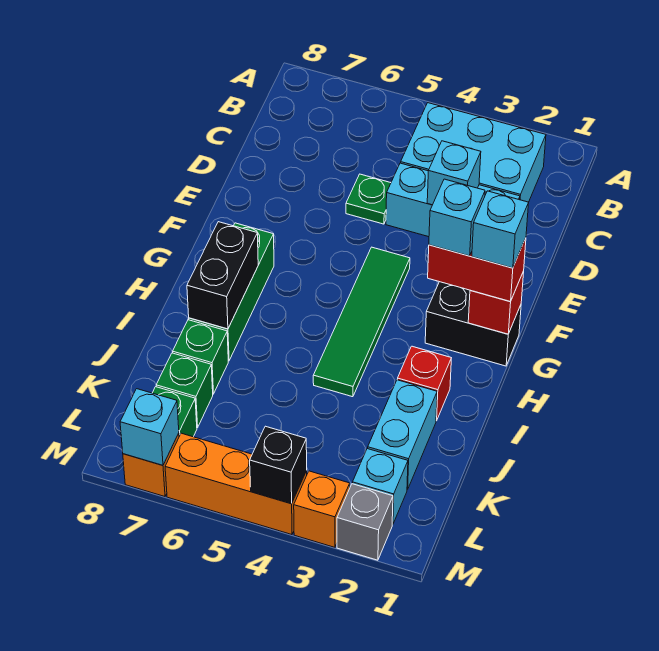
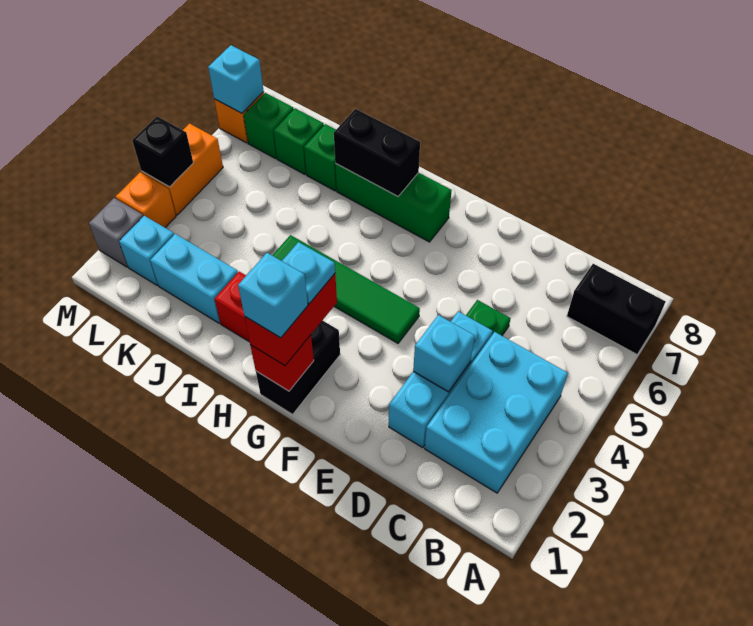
none -> black 1x2 brick [567,264,666,354]
cyan 1x1 brick [429,179,485,256] -> cyan 1x1 plate [282,242,335,304]
orange 1x3 brick [165,433,307,535] -> orange 1x2 brick [141,124,223,215]

